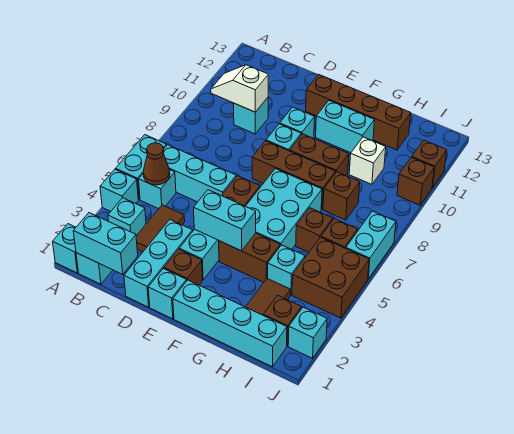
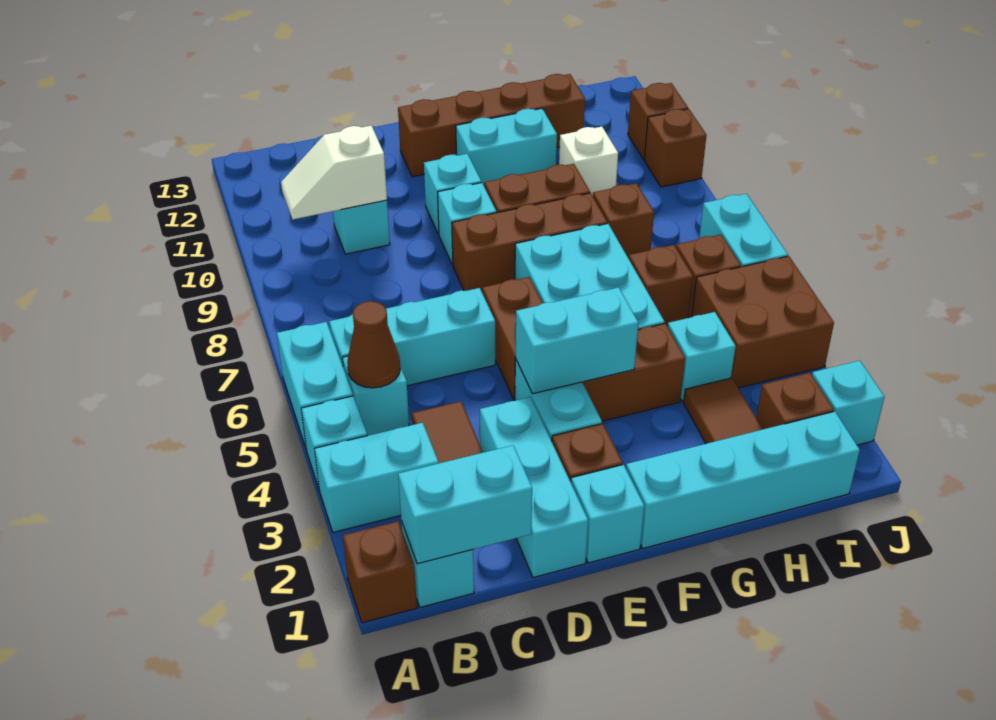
cyan 1x1 brick [53,224,78,273] -> brown 1x1 brick [343,521,417,623]
cyan 1x1 brick [108,198,146,236] -> cyan 1x2 brick [315,423,438,532]

